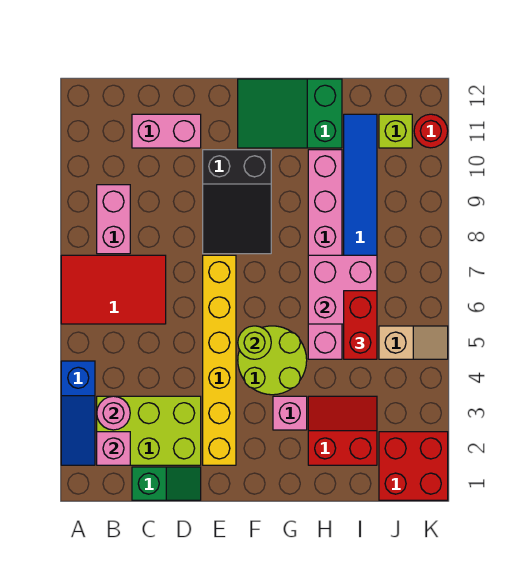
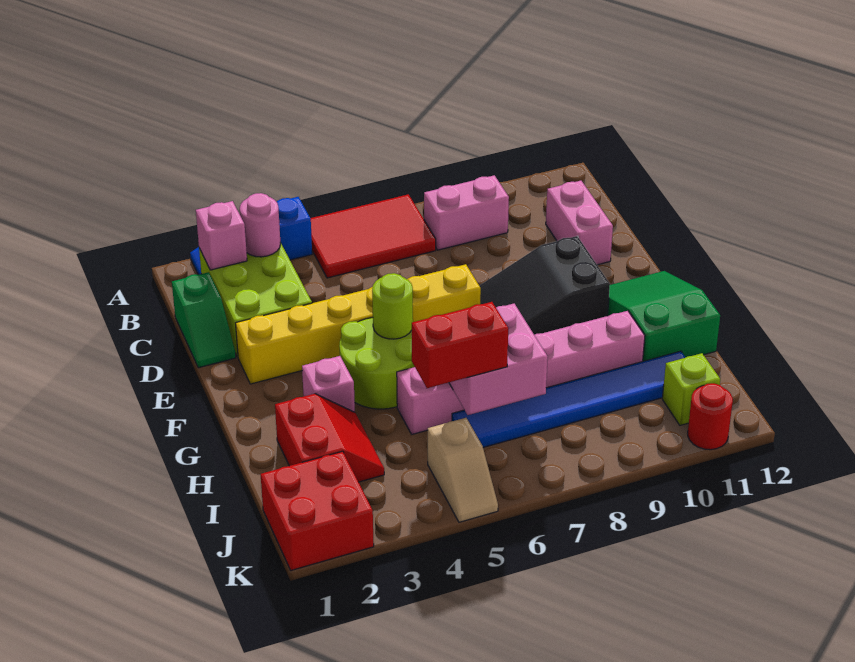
red 2x3 tile [61,255,166,324] -> red 2x3 tile turned to [311,194,436,278]

